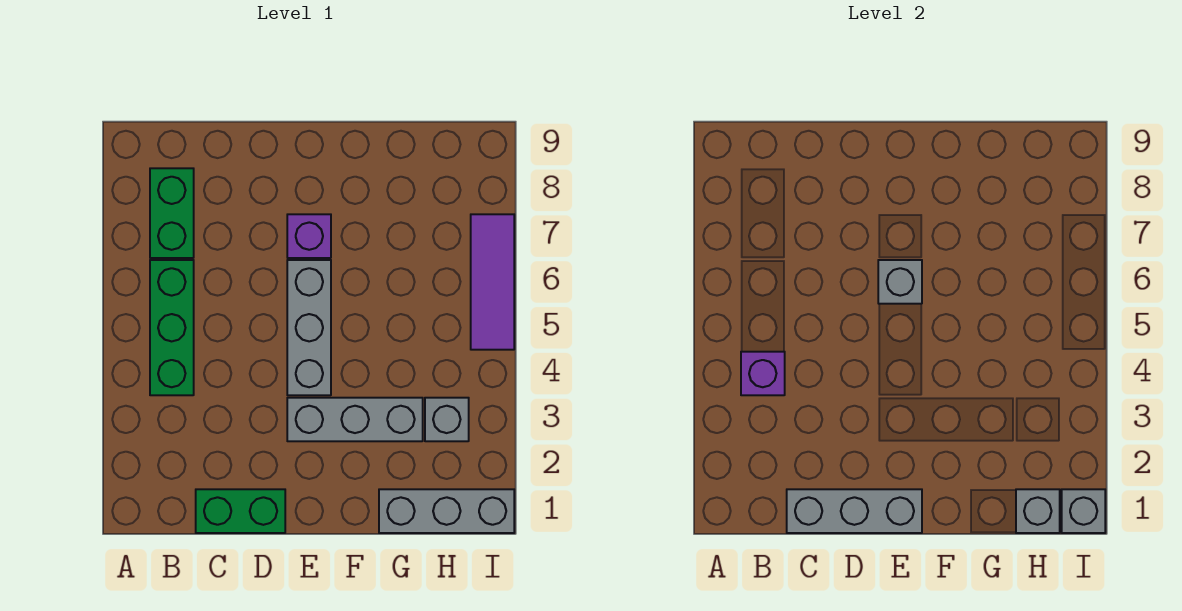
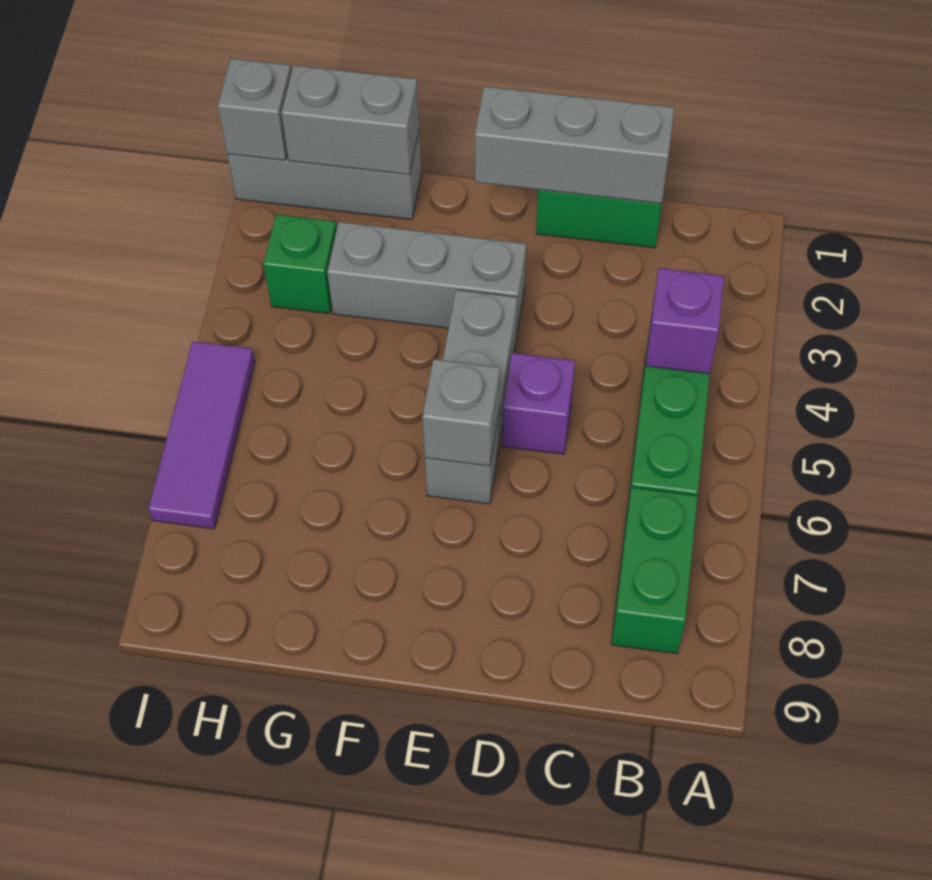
purple 1x1 brick [287,214,331,258] -> purple 1x1 brick moved to [502,353,575,454]
grey 1x1 brick [1016,489,1060,533] -> grey 1x2 brick [281,65,419,175]
grey 1x1 brick [425,398,469,441] -> green 1x1 brick [263,214,337,314]

